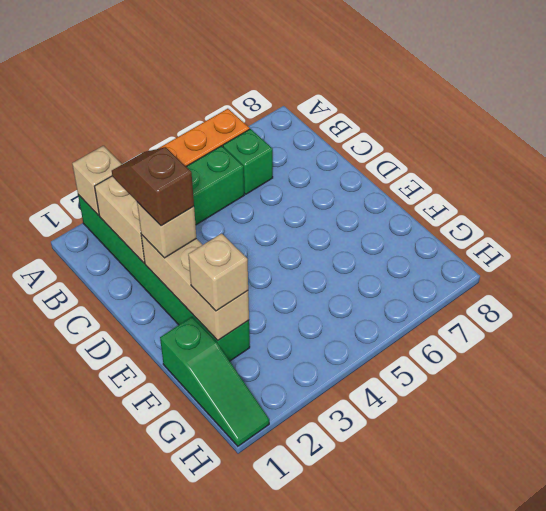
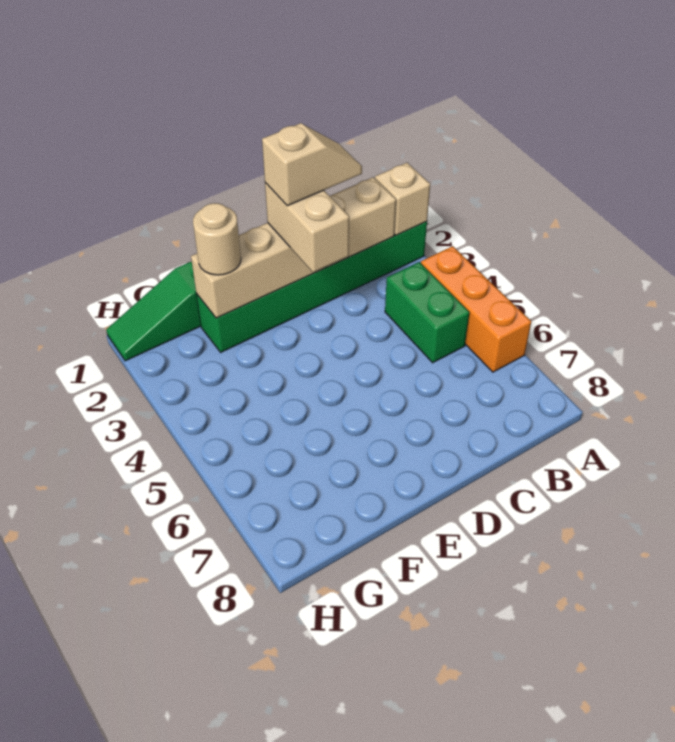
green 1x1 brick [223,129,273,194] -> none
brown 1x2 slope [112,147,194,226] -> tan 1x2 slope [262,123,362,206]
tan 1x1 brick [137,202,196,258] -> tan 1x2 brick [265,183,349,272]
tan 1x1 brick [188,233,248,311] -> tan 1x1 round brick [193,203,241,275]

